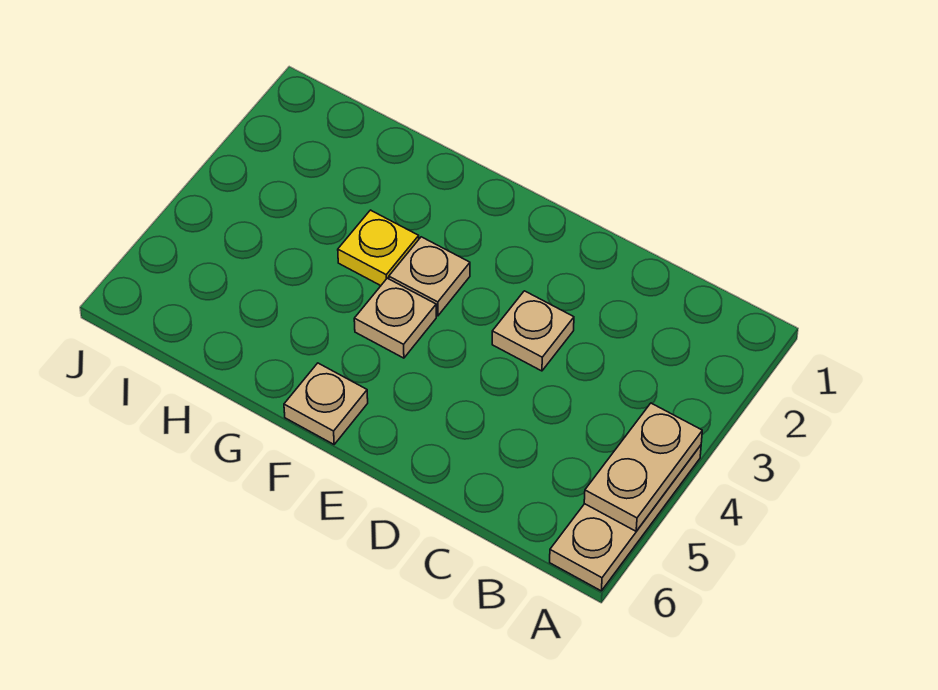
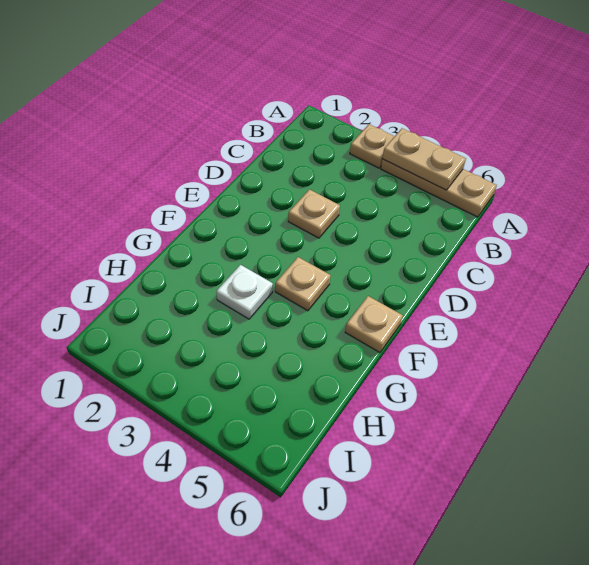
tan 1x1 plate [389,237,470,316] -> tan 1x1 plate moved to [350,124,395,168]
yellow 1x1 plate [338,210,419,286] -> white 1x1 plate [216,265,273,319]

